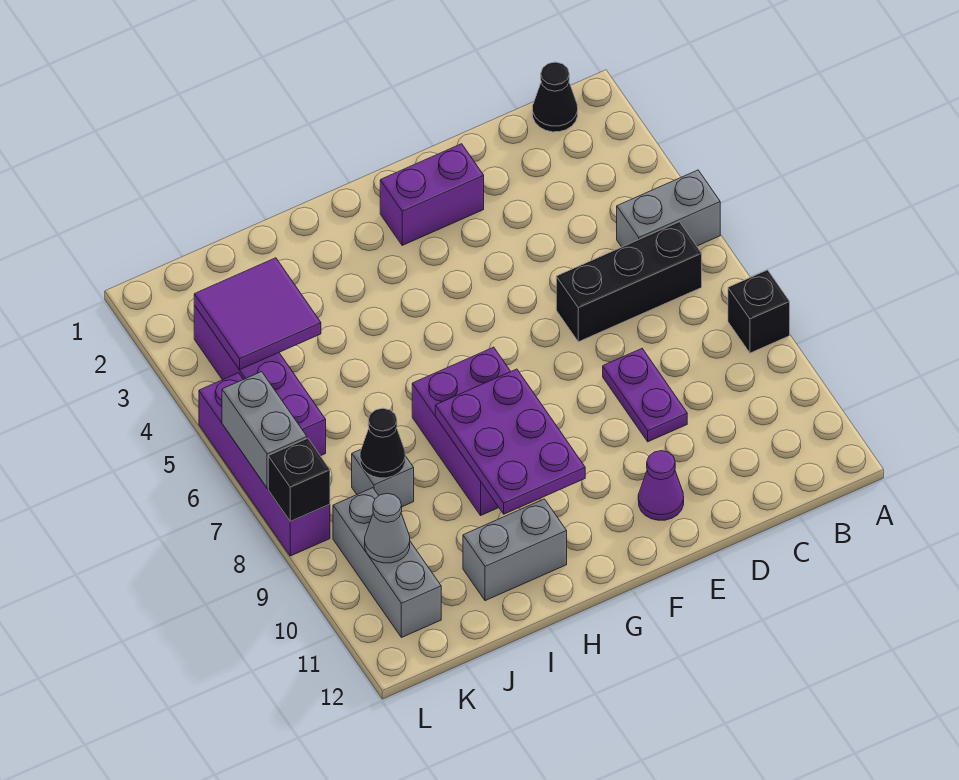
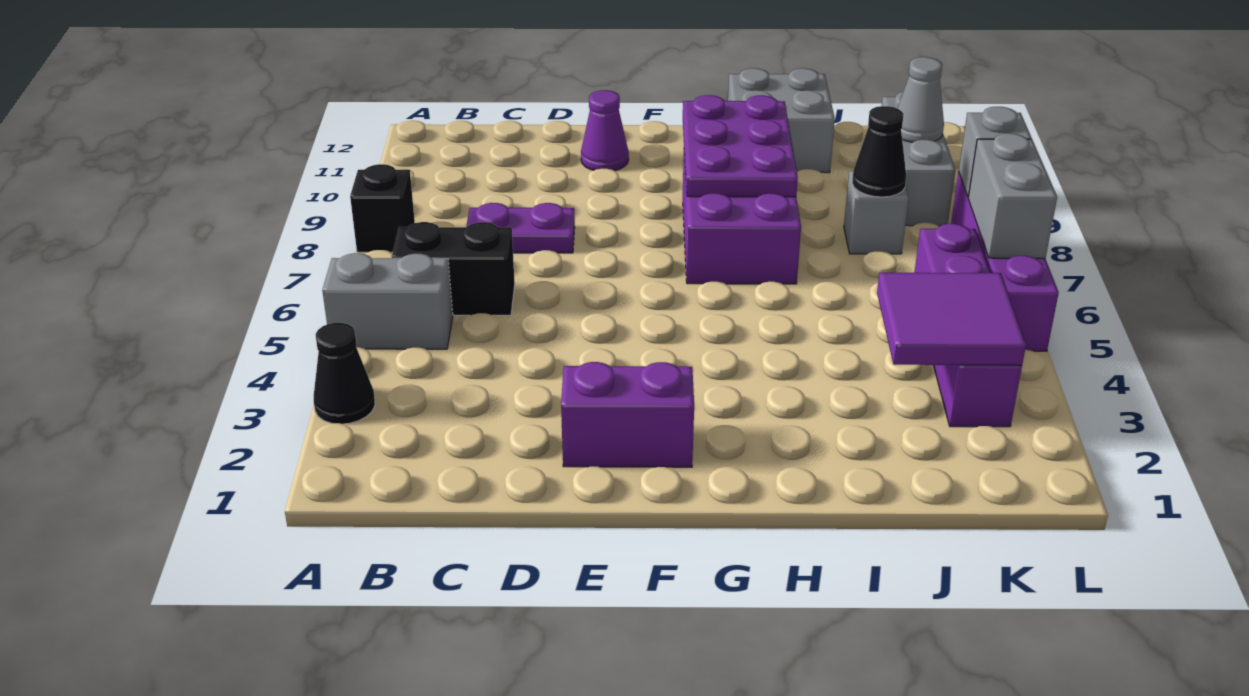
black 1x1 cone [533,62,578,132] -> black 1x1 cone moved to [314,323,375,424]
black 1x3 brick [556,222,702,342] -> black 1x2 brick [392,222,515,315]
purple 1x2 plate [603,349,687,442] -> purple 1x2 plate turned to [466,203,575,253]
grey 1x2 brick [463,499,567,601] -> grey 2x2 brick [728,68,835,173]
black 1x1 brick [268,438,330,522] -> grey 1x1 brick [959,107,1032,197]

